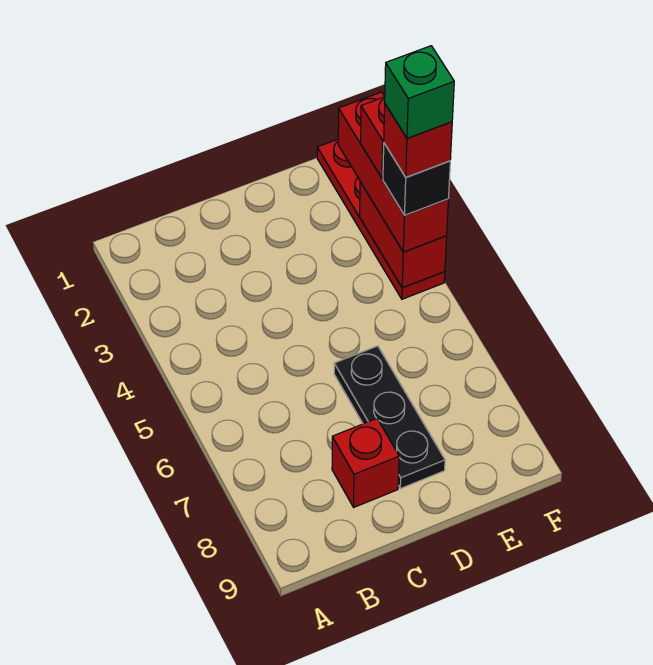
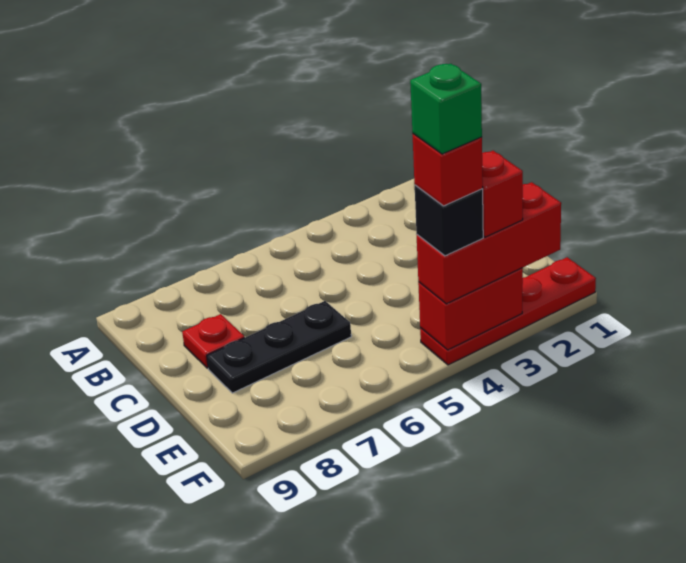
red 1x1 brick [332,419,399,507] -> red 1x1 plate [182,314,245,368]

